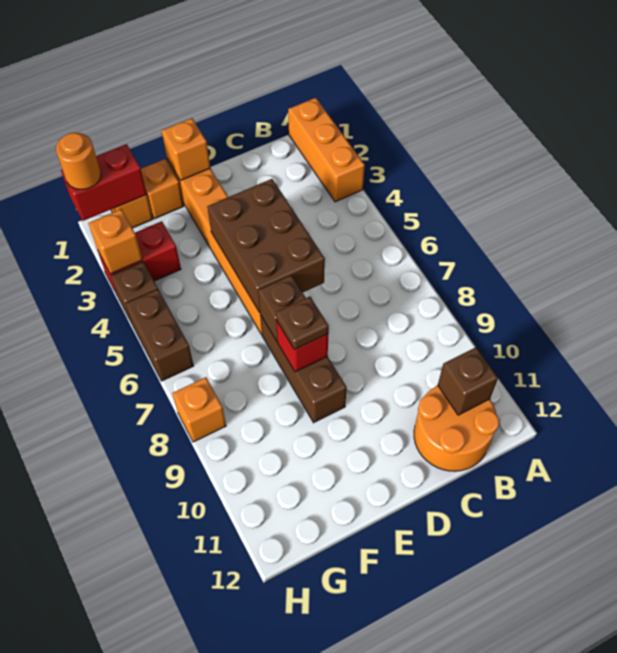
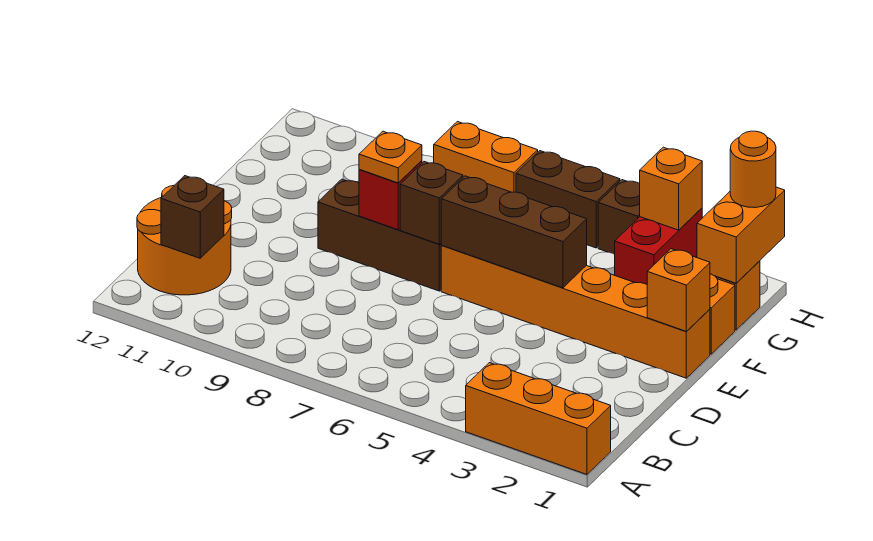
brown 2x3 brick [207,179,325,313] -> brown 1x3 brick [441,176,587,288]
brown 1x1 plate [276,297,329,350] -> orange 1x1 plate [359,131,422,183]
red 1x2 brick [61,144,147,221] -> orange 1x2 brick [697,187,785,283]
orange 1x1 brick [172,377,226,442] -> orange 1x2 brick [434,122,538,192]

